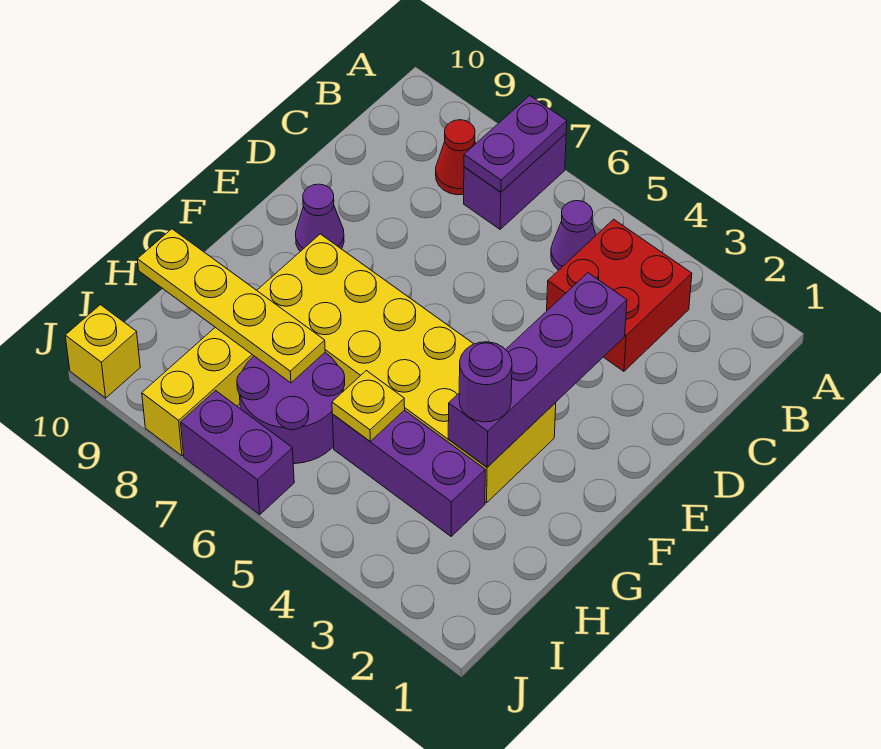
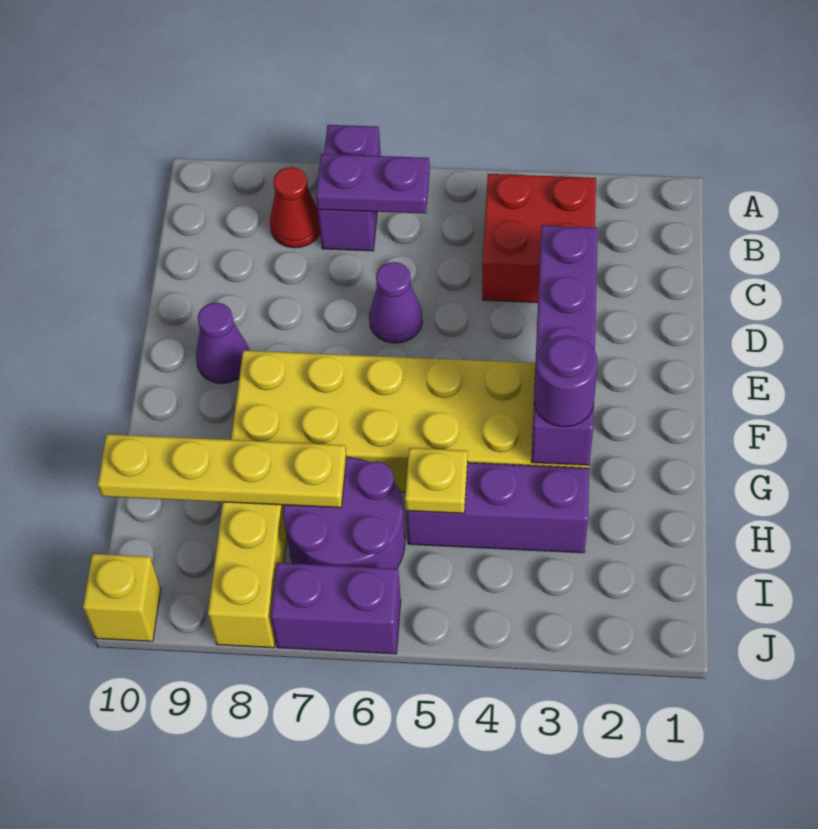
purple 1x2 plate [464,96,567,192] -> purple 1x2 plate turned to [316,154,430,214]
purple 1x1 cone [551,201,596,270] -> purple 1x1 cone moved to [369,262,422,343]

